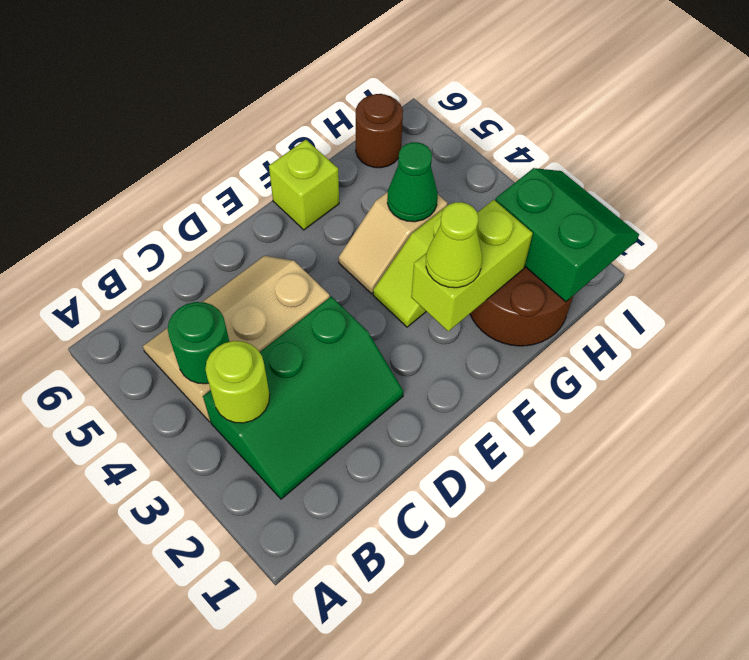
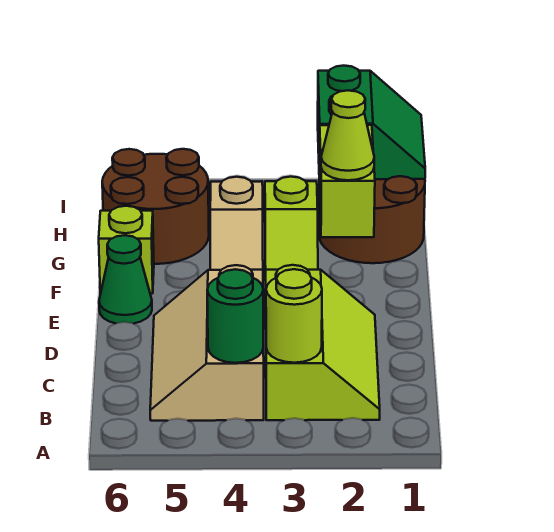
green 2x3 slope [203,297,404,499] -> lime 2x3 slope [266,265,380,420]
green 1x1 cone [387,142,438,222] -> green 1x1 cone moved to [99,235,152,324]
green 2x2 slope [495,168,639,302] -> green 2x2 slope turned to [318,66,425,179]
brown 1x1 round brick [356,94,403,168] -> brown 2x2 round brick [102,149,209,264]

